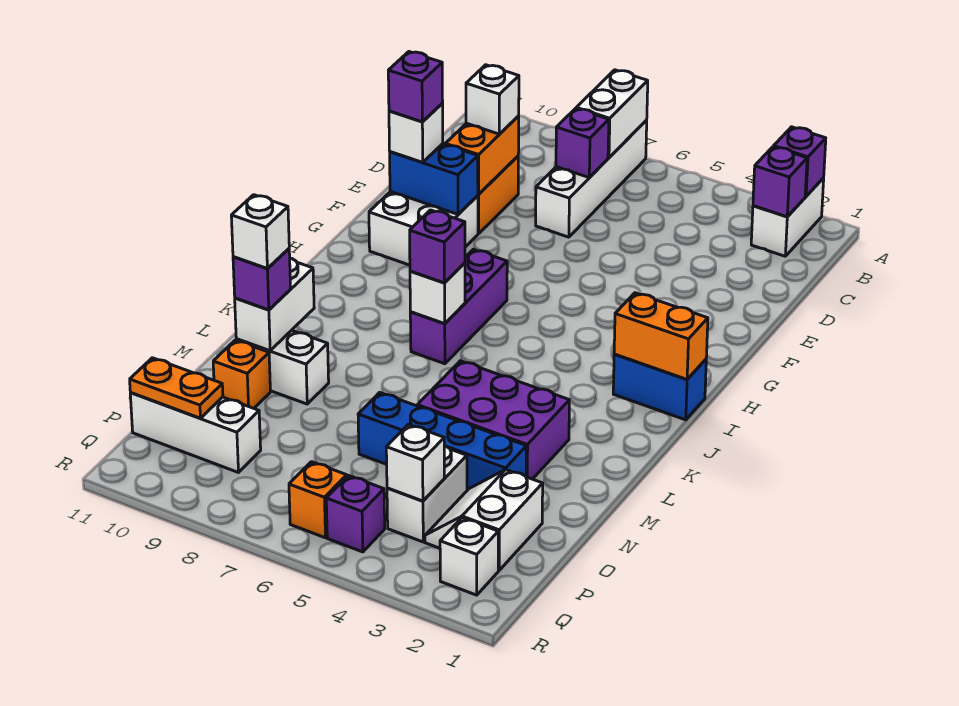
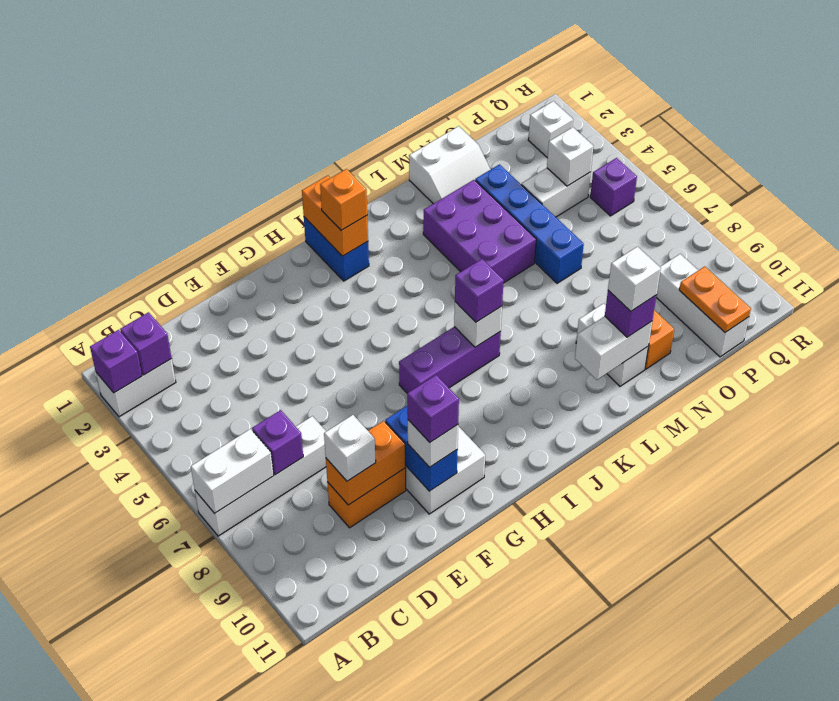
white 2x2 slope [425,469,543,570] -> white 2x2 slope moved to [409,126,491,204]
orange 1x1 brick [289,462,347,538] -> orange 1x1 brick moved to [320,169,367,230]

